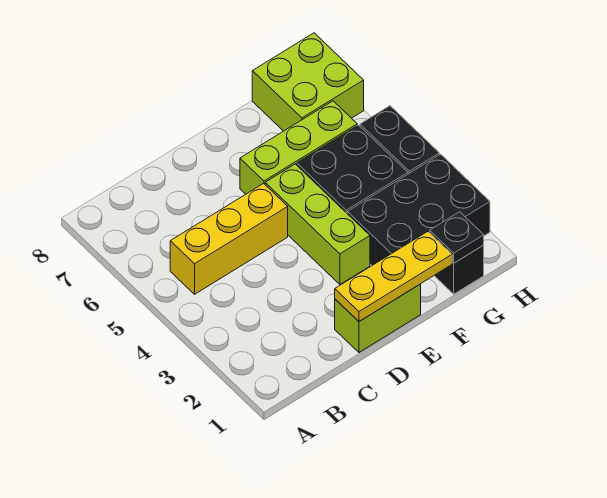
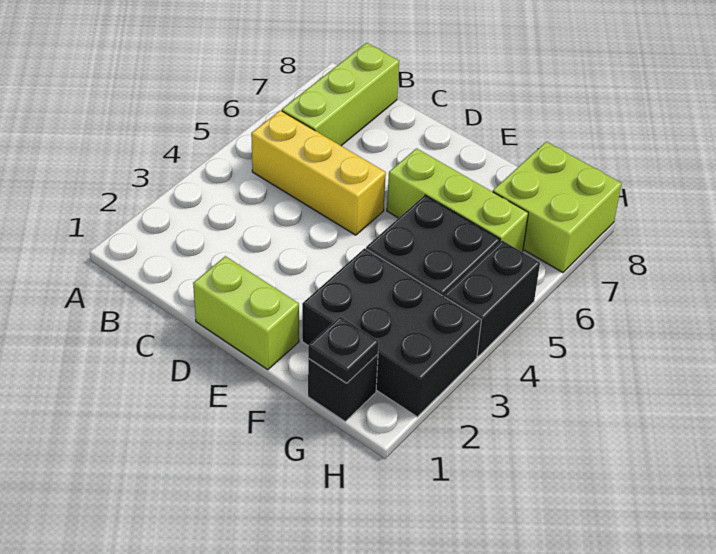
yellow 1x3 plate [335,232,452,321] -> none
lime 1x3 brick [265,164,370,284] -> lime 1x3 brick moved to [282,43,399,146]

